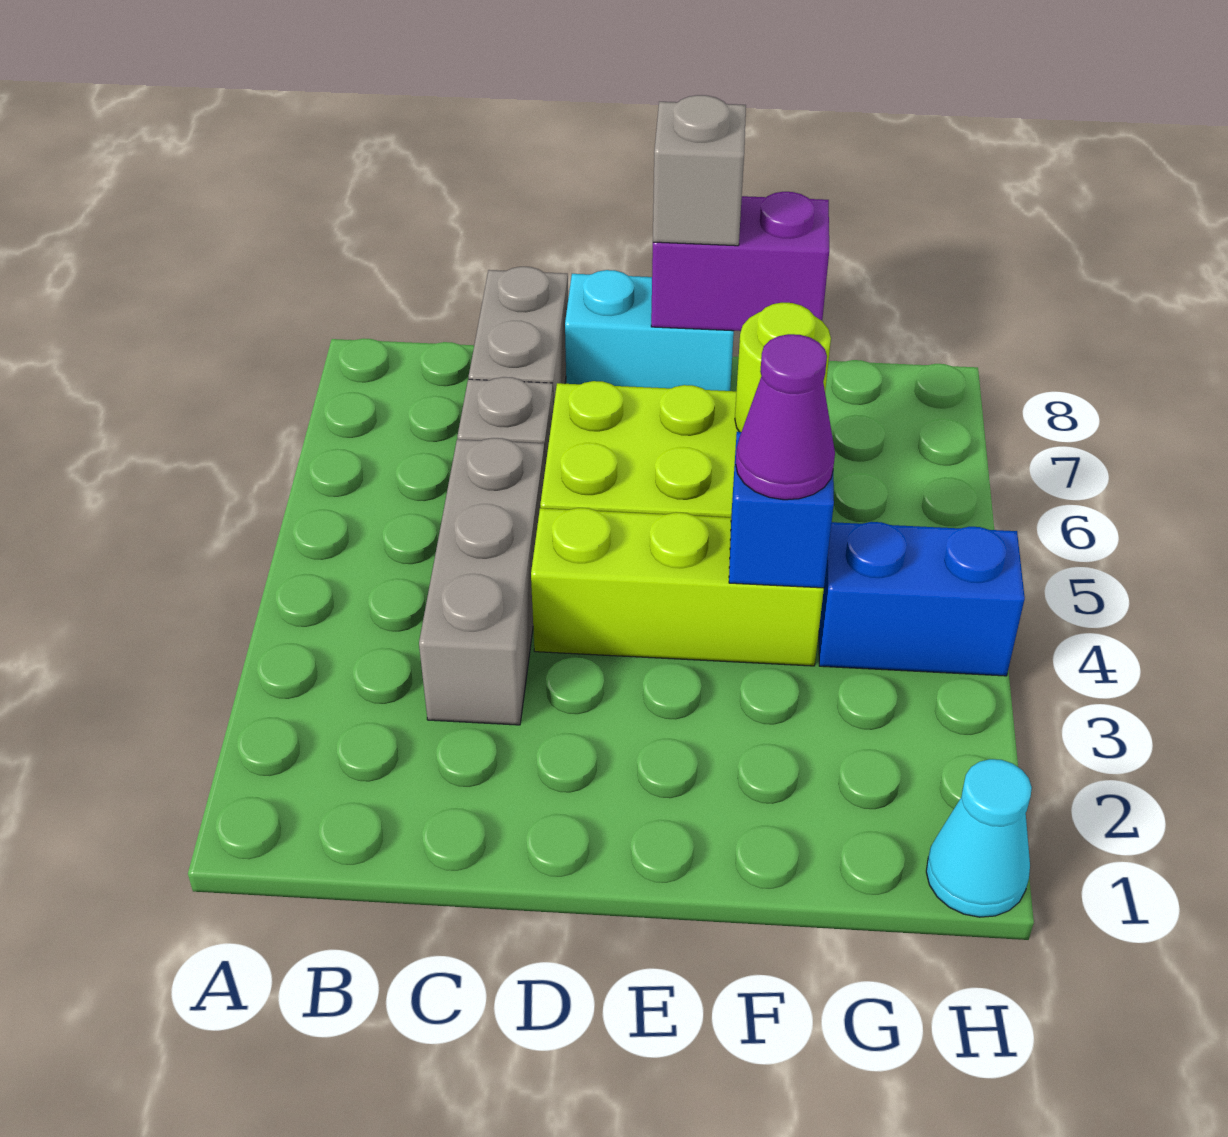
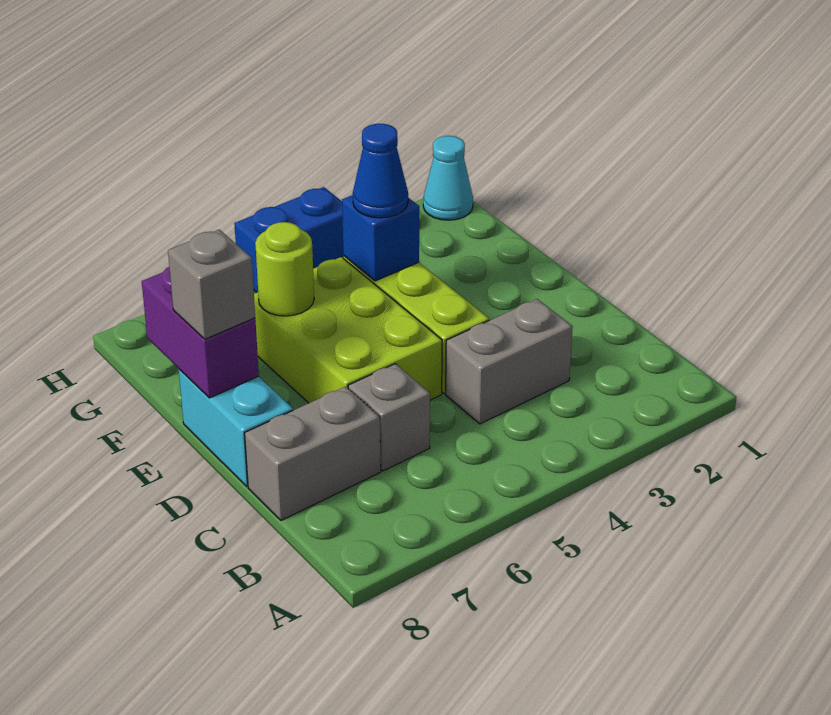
grey 1x3 brick [419,438,545,725] -> grey 1x2 brick [446,299,573,424]
purple 1x1 cone [736,334,835,500] -> blue 1x1 cone [353,124,408,218]
blue 1x2 brick [819,522,1025,676] -> blue 1x2 brick turned to [234,187,344,293]

